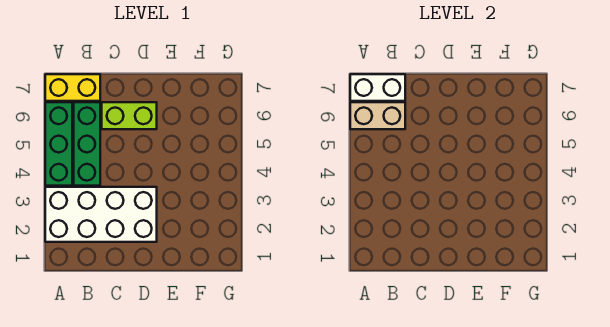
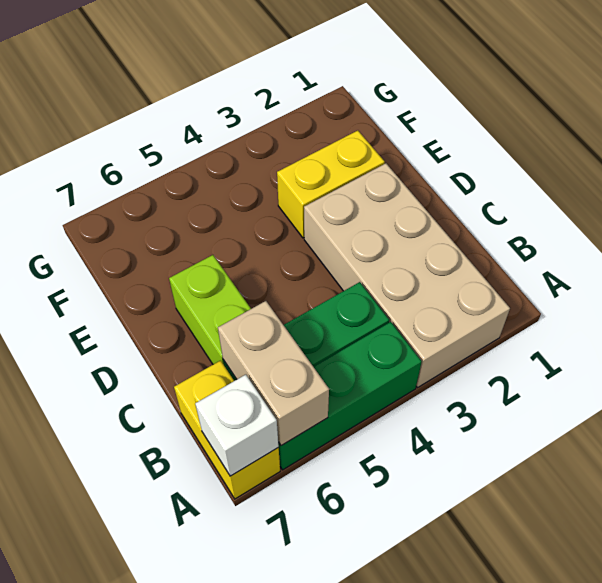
white 2x4 brick [45,187,157,242] -> tan 2x4 brick [304,163,510,387]
white 1x2 brick [350,74,405,101] -> white 1x1 brick [195,375,279,476]
none -> yellow 1x2 brick [277,130,385,238]

